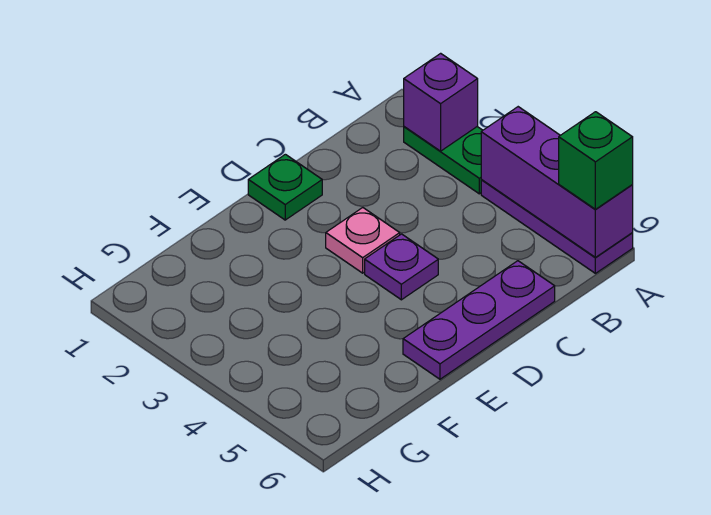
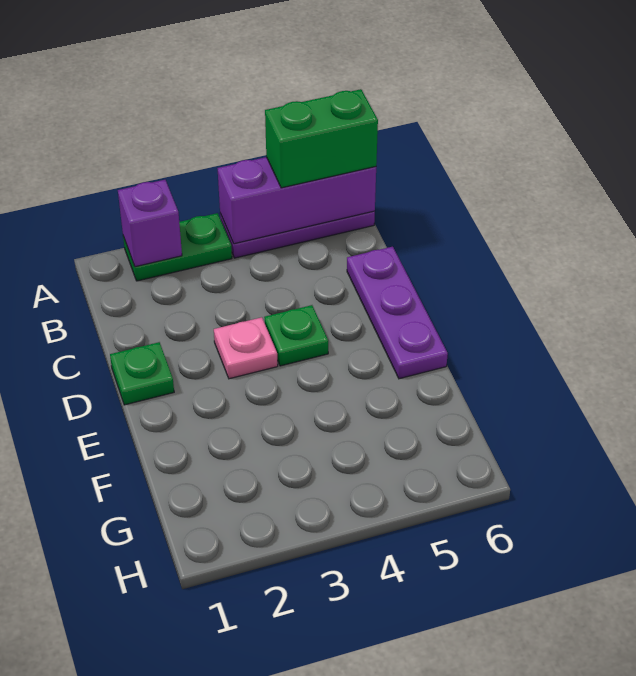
green 1x1 brick [559,112,633,210] -> green 1x2 brick [265,89,378,188]
purple 1x1 plate [365,234,438,300] -> green 1x1 plate [264,305,328,366]

